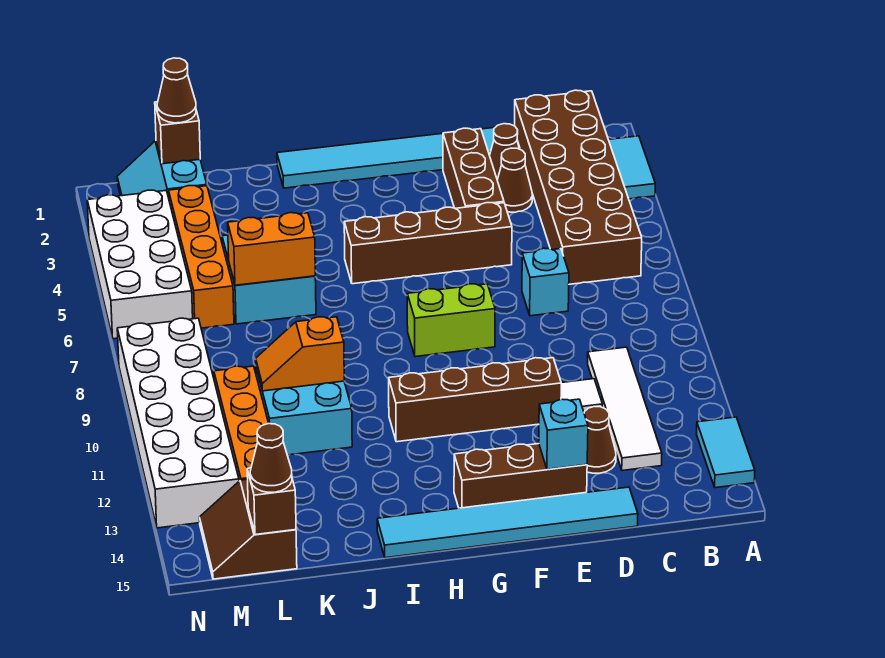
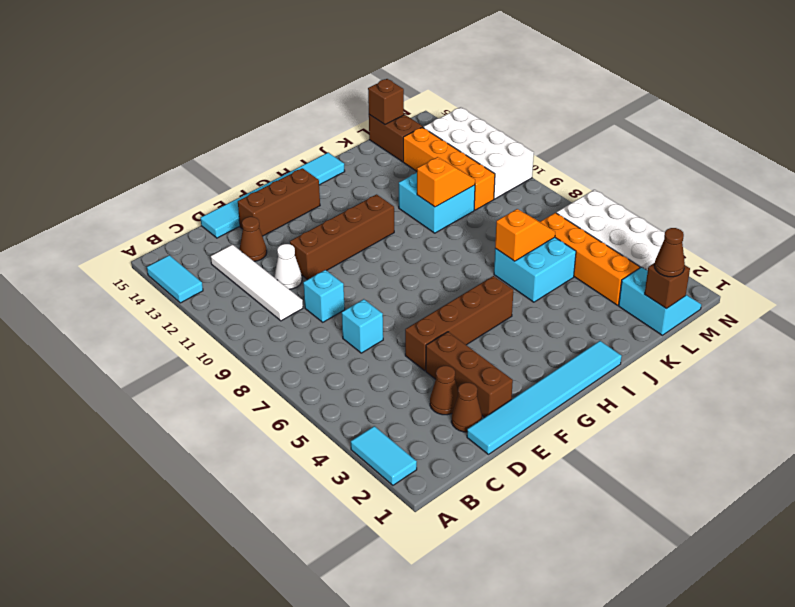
brown 2x6 brick [515,90,642,284] -> none
white 1x1 tile [561,379,603,412] -> white 1x1 cone [274,244,302,289]
cyan 1x1 brick [539,399,588,469] -> cyan 1x1 brick moved to [303,270,345,322]
lime 1x2 brick [407,284,495,357] -> none
orange 1x2 brick [228,213,315,285] -> orange 1x2 slope [495,209,555,261]
brown 1x1 cone [250,424,292,492] -> none
white 2x6 brick [117,318,239,528] -> white 2x4 brick [423,107,534,199]

